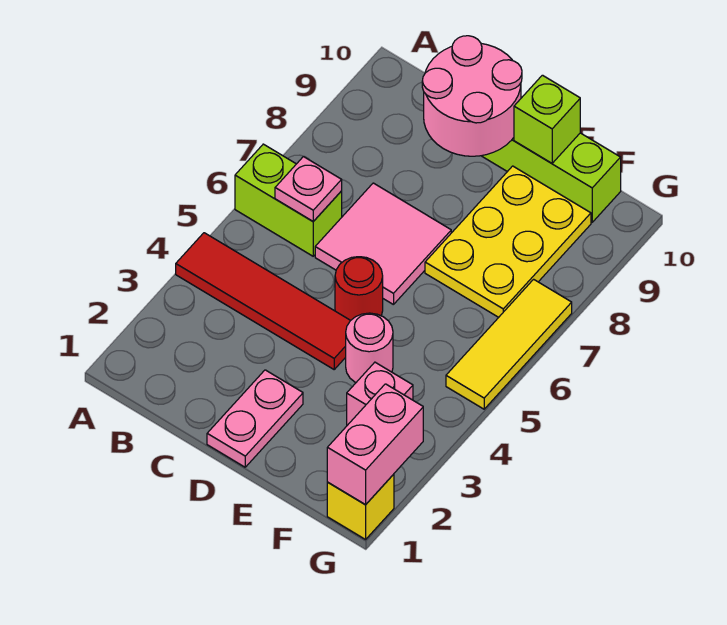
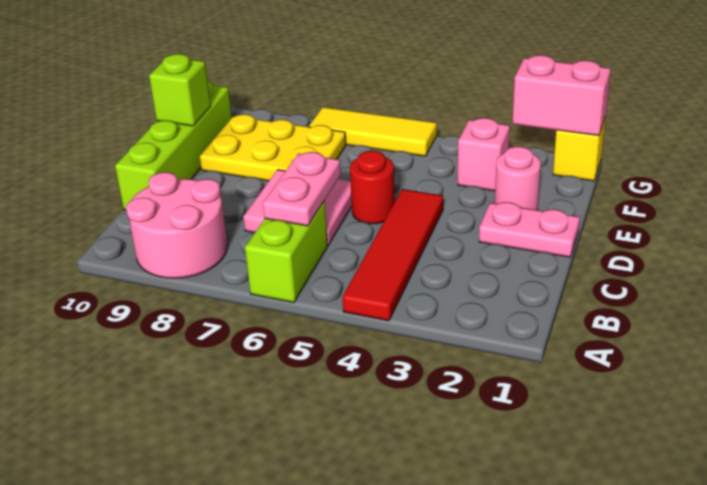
pink 1x1 plate [275,157,342,221] -> pink 1x2 plate [263,152,341,226]
pink 2x2 round brick [422,36,522,156] -> pink 2x2 round brick moved to [126,172,228,278]
pink 1x1 round brick [346,313,393,383] -> pink 1x1 round brick moved to [495,146,541,210]

